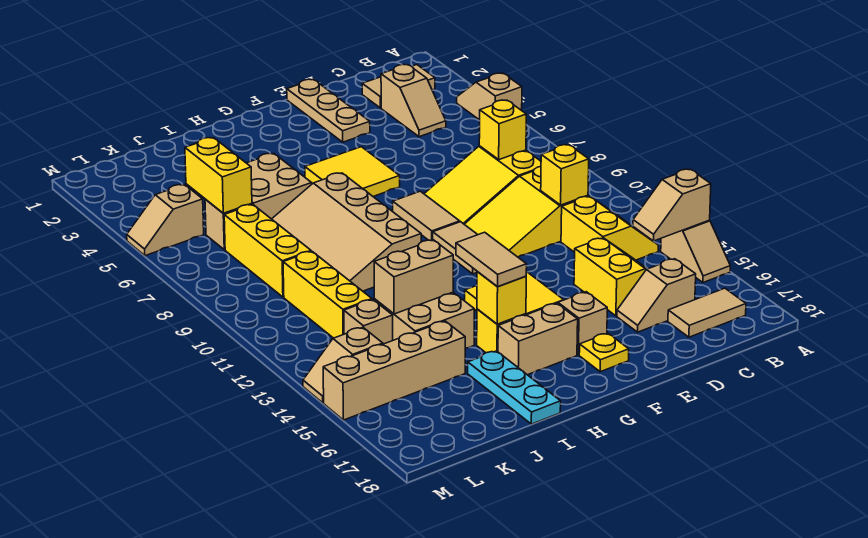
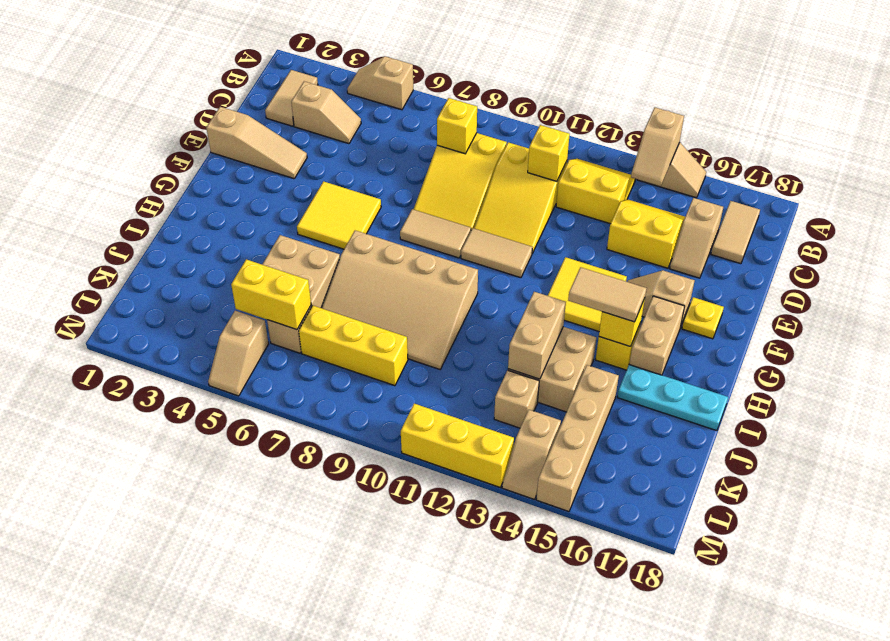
tan 1x3 plate [287,79,370,142] -> tan 1x3 slope [206,107,307,179]
yellow 1x3 brick [283,251,372,338] -> yellow 1x3 brick moved to [401,403,514,487]

